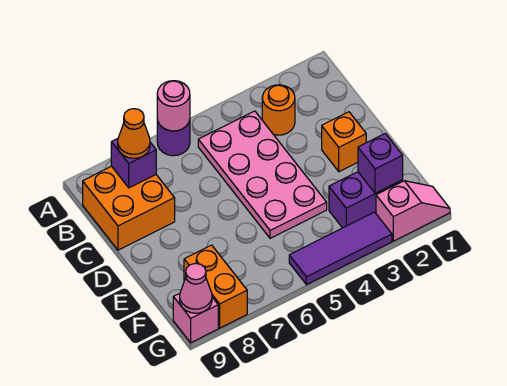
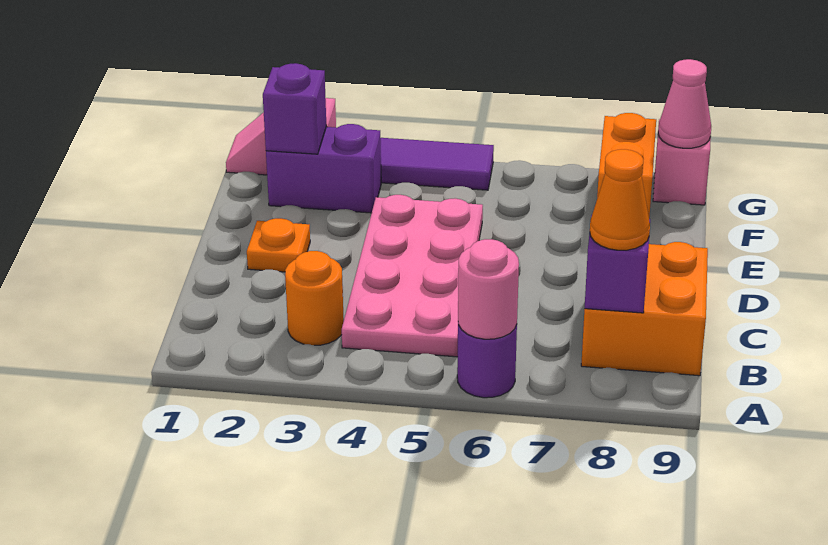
orange 1x1 brick [322,112,366,172] -> orange 1x1 plate [247,218,310,272]

